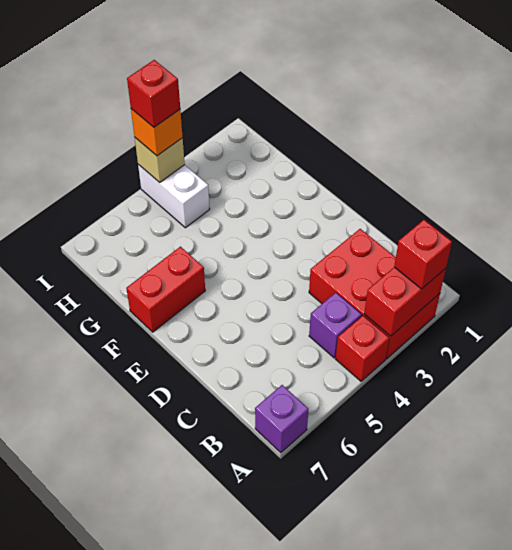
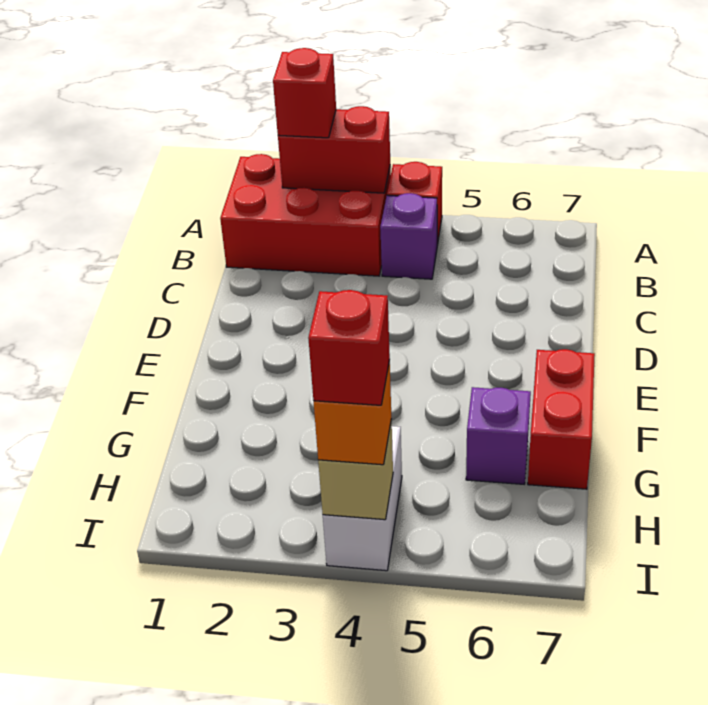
red 2x3 brick [309,229,440,359] -> red 2x3 brick turned to [220,154,391,276]
purple 1x1 brick [255,385,309,453] -> purple 1x1 brick moved to [466,387,531,484]
red 1x2 brick [126,247,205,332] -> red 1x2 brick turned to [528,349,595,489]

